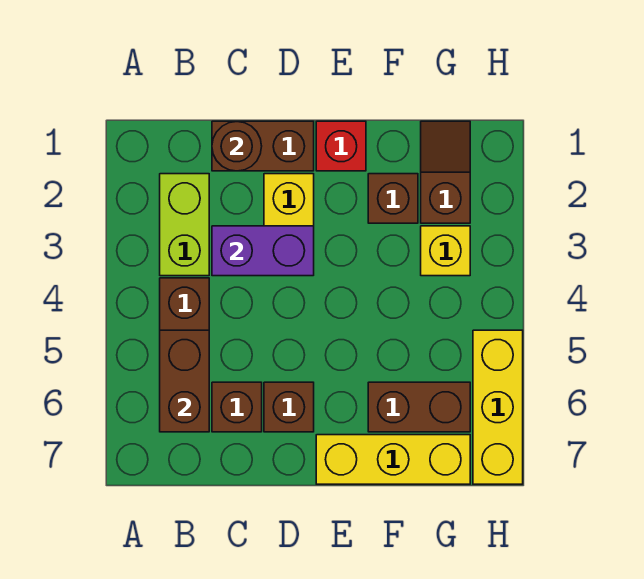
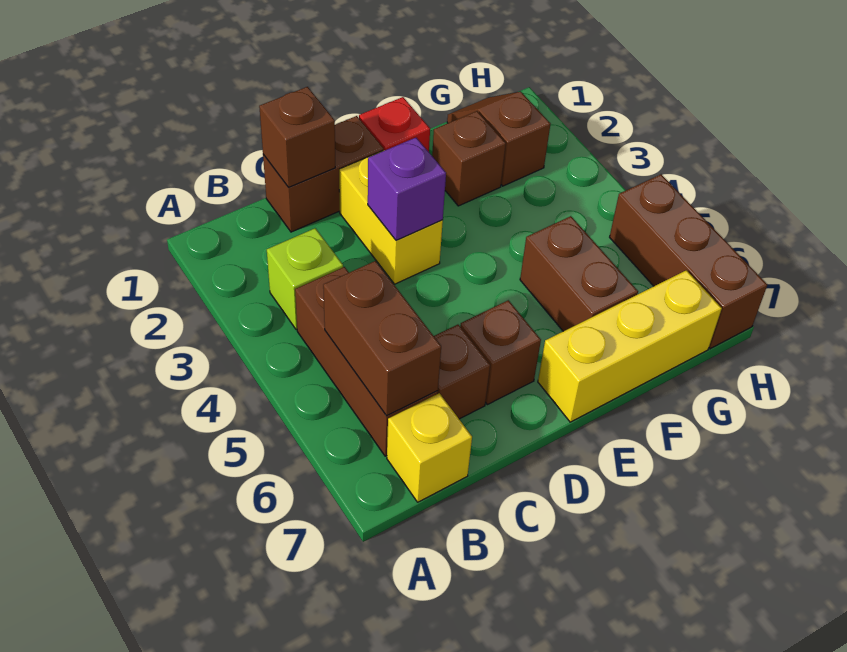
lime 1x2 brick [160,174,209,276] -> lime 1x1 brick [267,228,343,330]
brown 1x1 round brick [212,121,262,171] -> brown 1x1 brick [259,87,335,187]
purple 1x2 brick [212,226,314,276] -> purple 1x1 brick [368,138,446,240]
brown 1x2 brick [368,382,470,432] -> brown 1x2 brick turned to [520,216,638,331]
yellow 1x1 brick [421,226,470,276] -> yellow 1x1 brick moved to [387,393,472,502]
yellow 1x3 brick [473,330,523,484] -> brown 1x3 brick [610,174,767,349]

